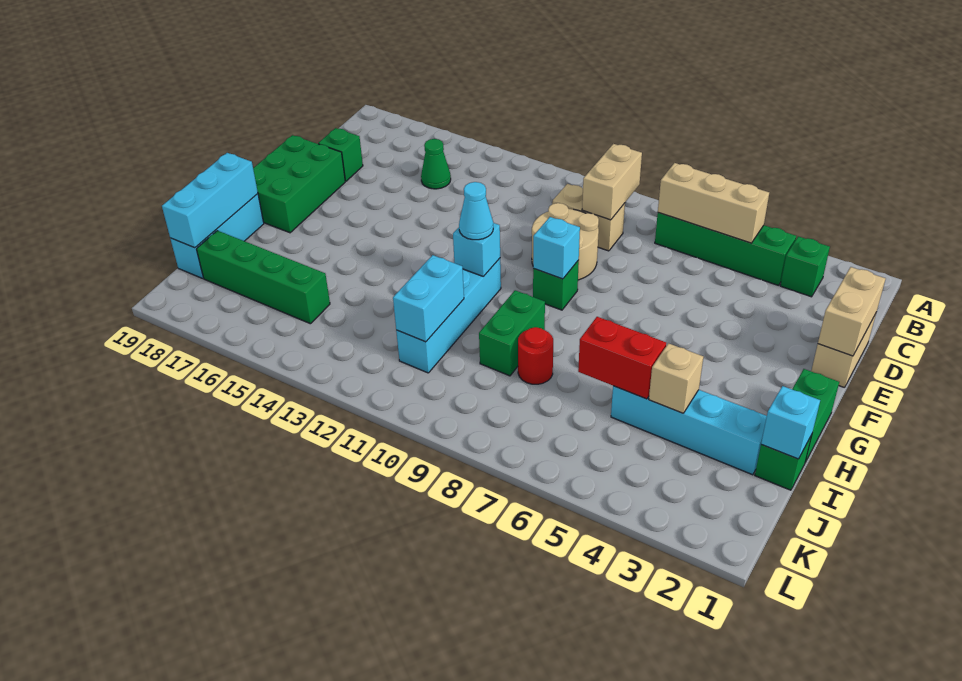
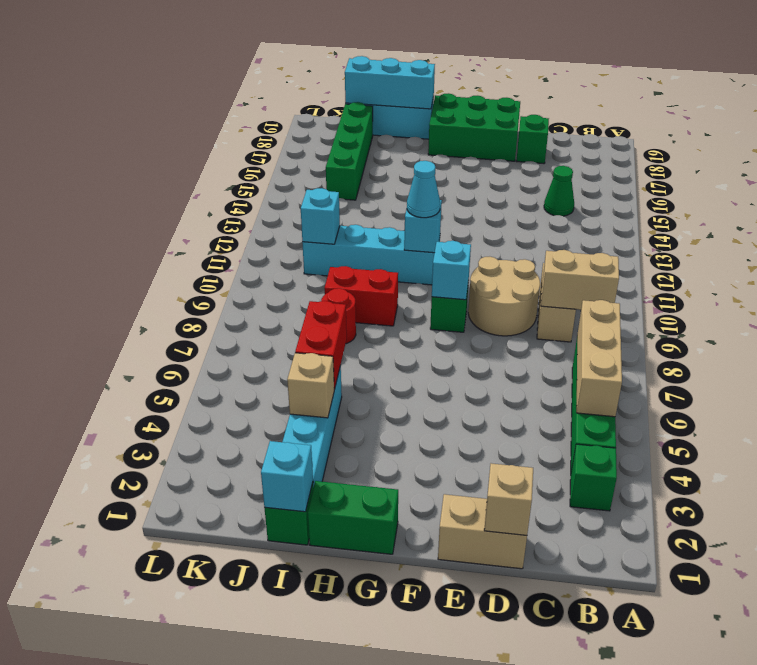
tan 1x2 brick [818,267,886,356] -> tan 1x1 brick [484,463,533,535]
green 1x2 brick [479,290,545,376] -> red 1x2 brick [324,266,398,326]
cyan 1x2 brick [393,255,464,342] -> cyan 1x1 brick [301,188,340,244]

